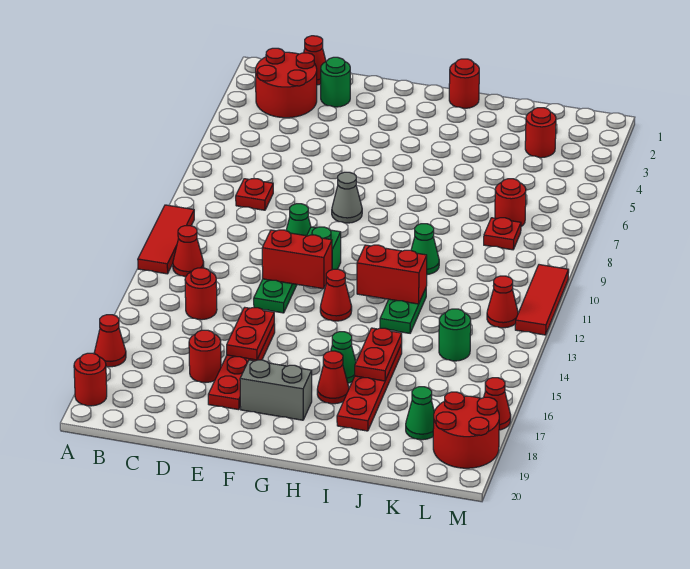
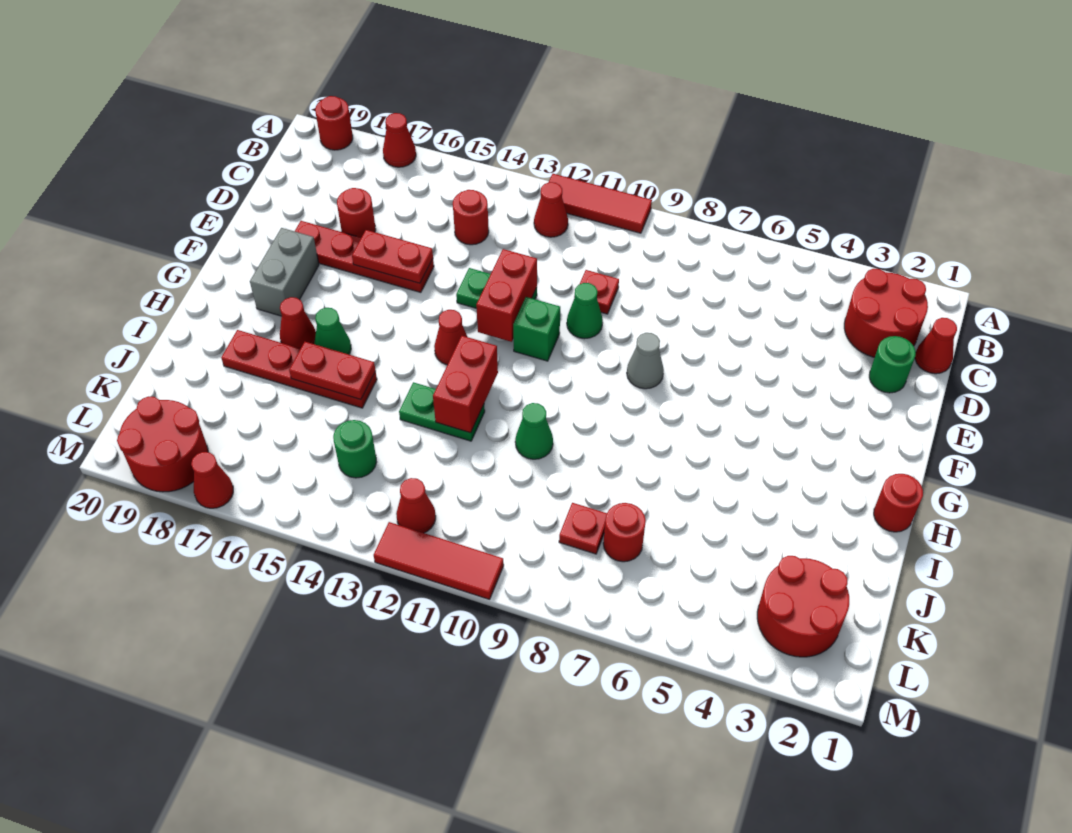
red 1x1 plate [236,179,273,210] -> red 1x1 plate moved to [574,270,619,314]
red 1x1 round brick [525,108,556,158] -> red 2x2 round brick [757,556,849,657]
green 1x1 cone [406,387,434,440] -> none

